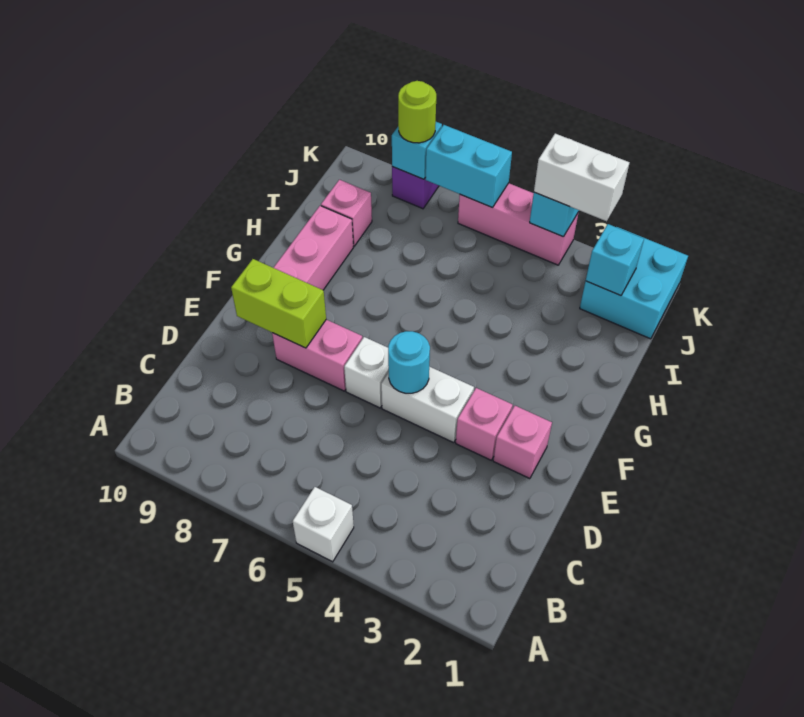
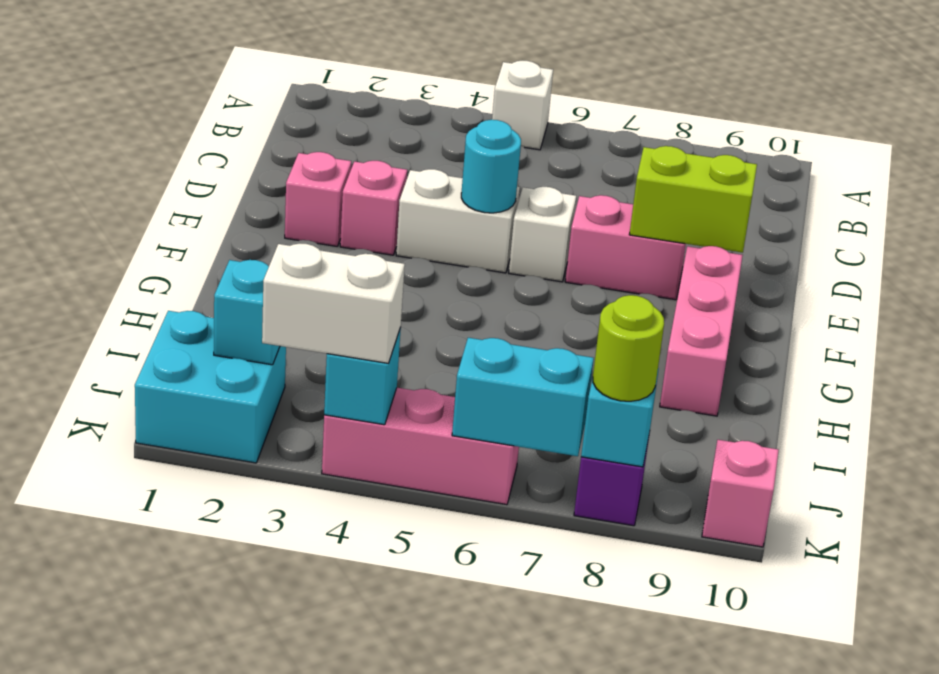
pink 1x1 brick [321,180,372,246] -> pink 1x1 brick moved to [702,440,779,547]

